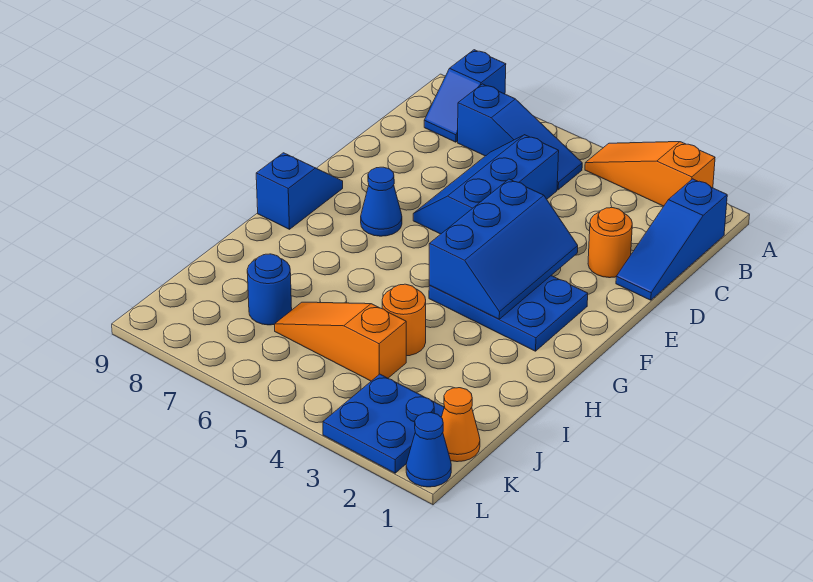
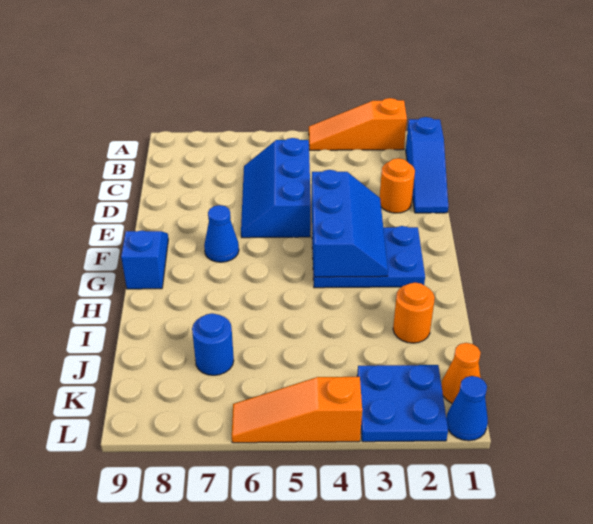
blue 1x2 slope [424,50,506,142] -> none
blue 1x3 slope [458,84,582,190] -> none
orange 1x1 round brick [382,284,426,356] -> orange 1x1 round brick moved to [393,283,435,343]
orange 1x3 slope [275,302,406,381] -> orange 1x3 slope moved to [232,377,362,443]

